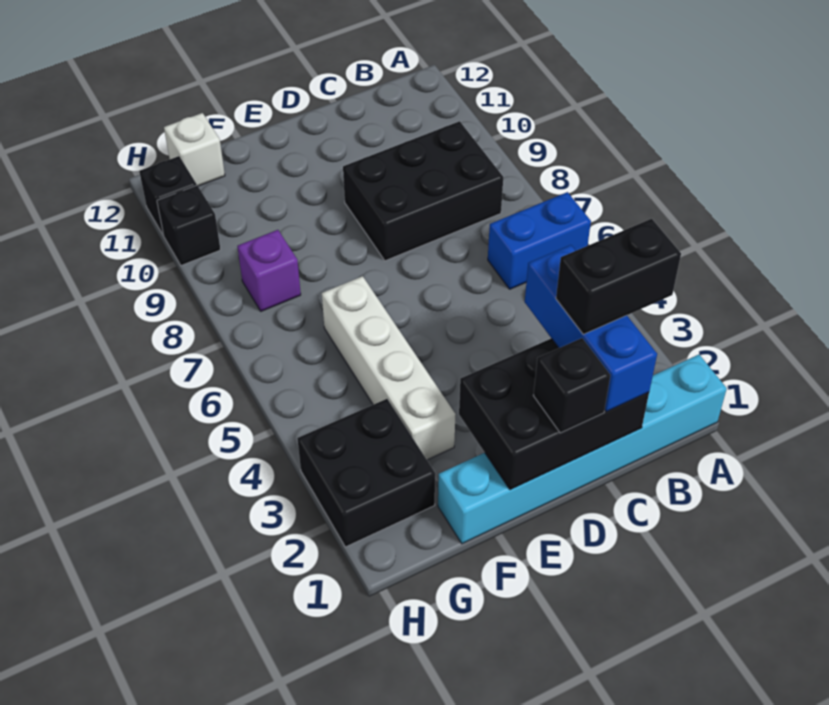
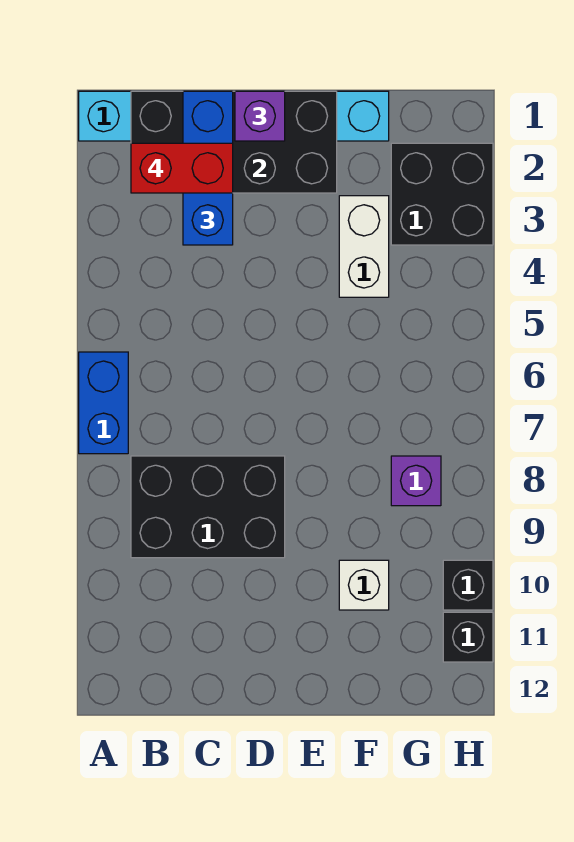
blue 1x2 brick [488,192,591,289] -> blue 1x2 brick turned to [79,352,128,454]
black 1x2 brick [556,219,681,334] -> red 1x2 brick [131,143,233,193]
black 2x3 brick [459,338,649,490] -> black 2x4 brick [131,91,337,193]
black 1x1 brick [533,338,611,433] -> purple 1x1 brick [235,91,285,141]
white 1x4 brick [322,276,456,460] -> white 1x2 brick [339,196,389,297]
white 1x1 brick [164,113,225,186] -> white 1x1 brick moved to [339,560,389,610]

